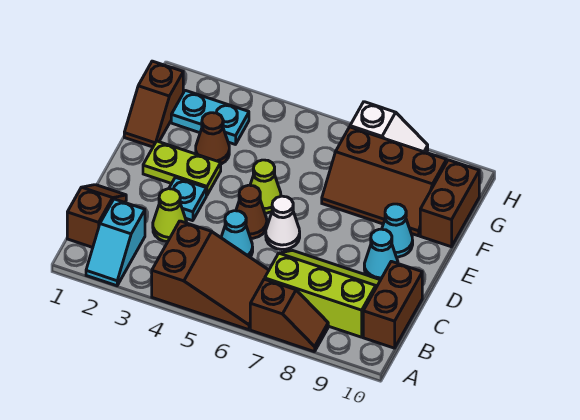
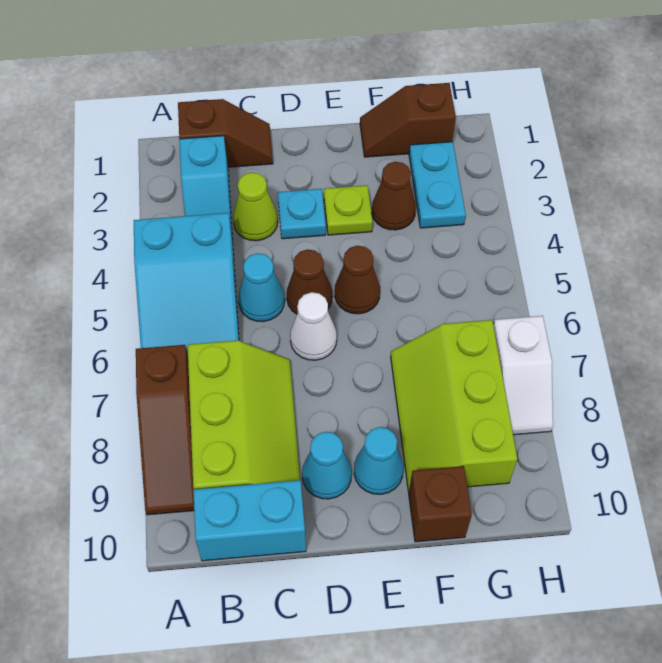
cyan 1x2 slope [86,199,145,286] -> cyan 1x2 slope turned to [179,136,233,240]
brown 2x3 slope [152,221,269,330] -> cyan 2x3 slope [134,213,239,356]
brown 1x2 slope [250,279,328,352] -> brown 1x3 slope [136,345,194,515]
brown 1x2 brick [363,261,422,348] -> cyan 1x2 brick [193,480,306,561]
lime 1x2 plate [143,141,221,195] -> lime 1x1 plate [324,185,372,235]
lime 1x1 cone [250,160,281,213] -> brown 1x1 cone [335,246,380,314]
brown 2x3 slope [322,127,446,236] -> lime 2x3 slope [391,320,517,492]
brown 1x2 brick [420,160,479,247] -> brown 1x1 brick [409,466,471,542]

